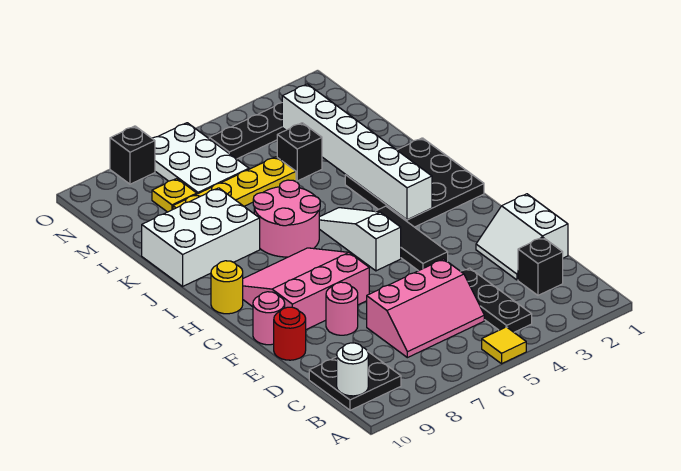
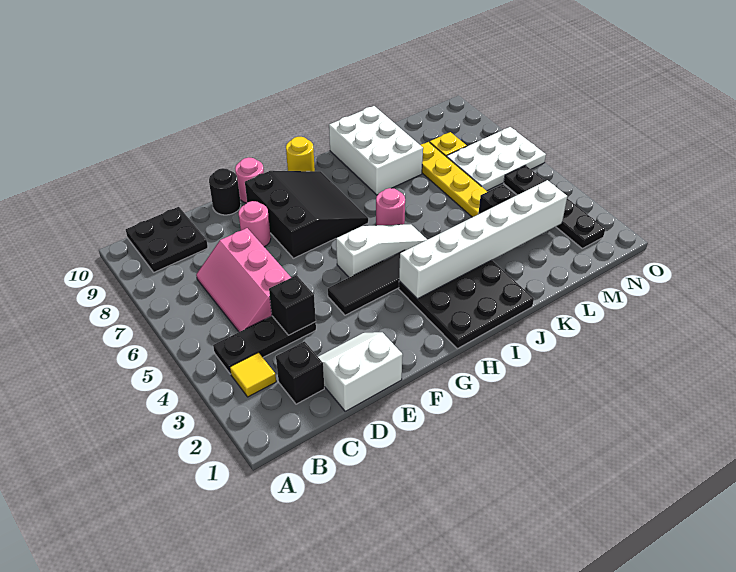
yellow 1x1 tile [482,327,526,364] -> yellow 1x1 tile moved to [230,353,276,397]
white 1x1 round brick [337,343,368,396] -> none
red 1x1 round brick [274,307,306,360] -> black 1x1 round brick [209,168,241,215]
pink 3x3 slope [243,248,369,329] -> black 3x3 slope [245,171,368,258]
pink 2x2 round brick [253,180,320,257] -> pink 1x1 round brick [376,188,405,226]
black 1x1 brick [110,126,155,184] -> black 1x1 brick moved to [269,275,316,335]

